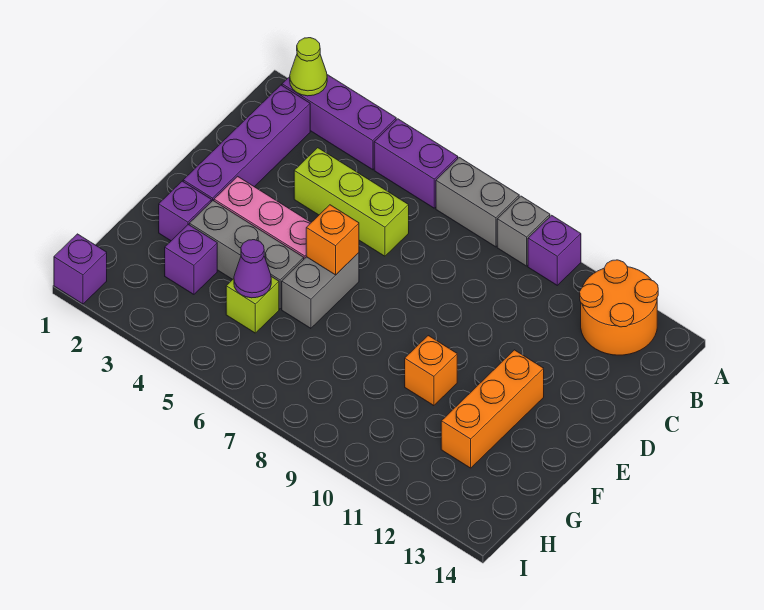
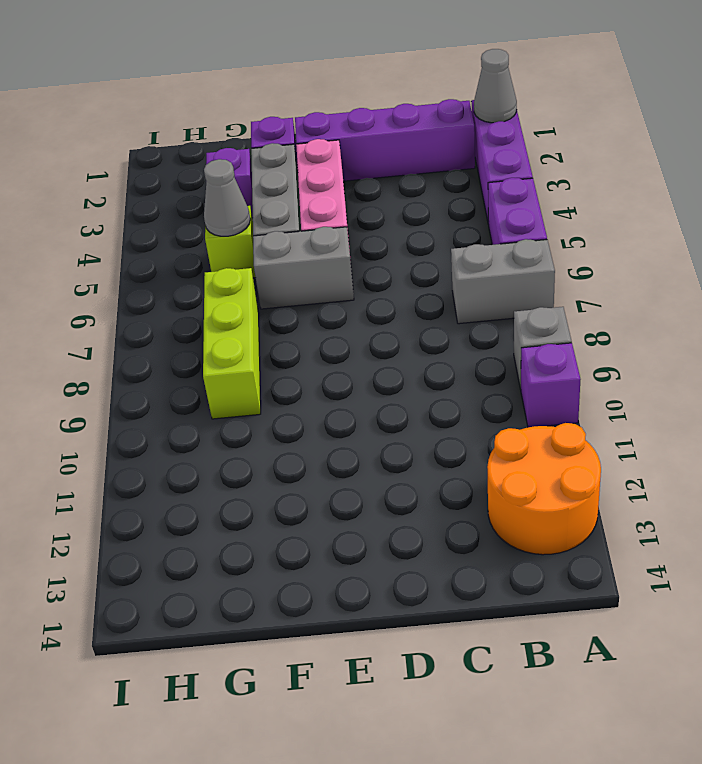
lime 1x1 cone [290,38,327,96] -> grey 1x1 cone [474,49,517,123]
grey 1x2 brick [436,158,519,247] -> grey 1x2 brick turned to [451,239,555,324]
lime 1x3 brick [294,148,409,256] -> lime 1x3 brick moved to [203,268,261,419]
orange 1x1 brick [306,205,359,275] -> none
orange 1x3 brick [441,350,544,468] -> none
orange 1x1 brick [405,336,457,406] -> none
purple 1x1 cone [234,240,271,298] -> grey 1x1 cone [204,159,250,236]
purple 1x1 brick [54,234,107,304] -> none

